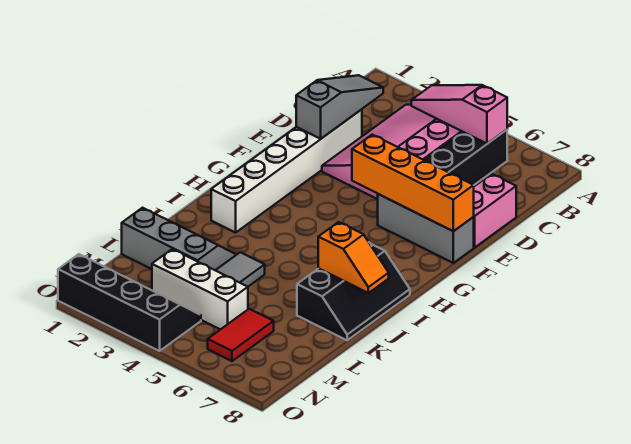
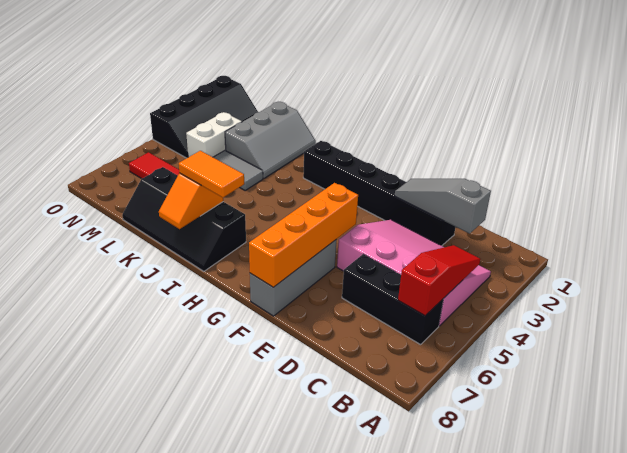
pink 1x3 slope [411,85,507,144] -> red 1x3 slope [398,245,480,316]
grey 1x3 slope [296,75,383,139] -> grey 1x3 slope turned to [395,179,491,234]
white 1x6 brick [211,109,362,233] -> black 1x6 brick [303,141,455,246]
pink 1x2 brick [474,174,516,247] -> none
black 2x3 slope [297,243,410,340] -> black 2x4 slope [122,167,246,271]
none -> orange 1x2 tile [179,151,244,198]
white 1x3 brick [152,249,248,330] -> white 1x2 brick [186,112,242,157]

